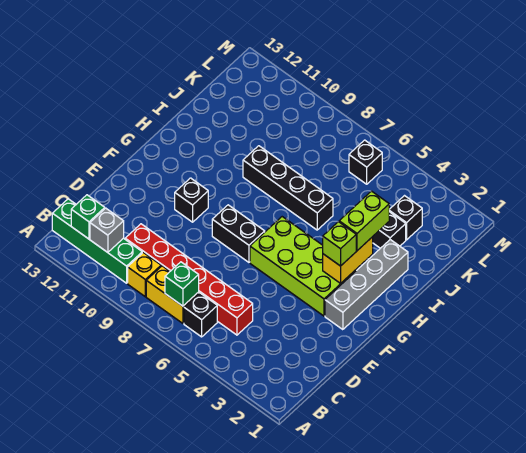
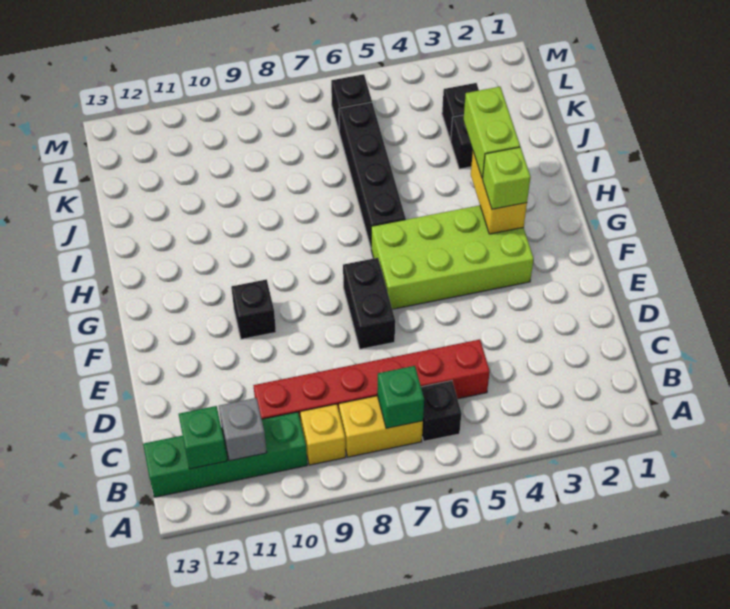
grey 1x4 brick [325,240,408,330] -> none
black 1x2 brick [212,205,265,262] -> black 1x2 brick turned to [343,258,395,349]
black 1x4 brick [243,146,333,230] -> black 1x4 brick turned to [339,102,406,247]

